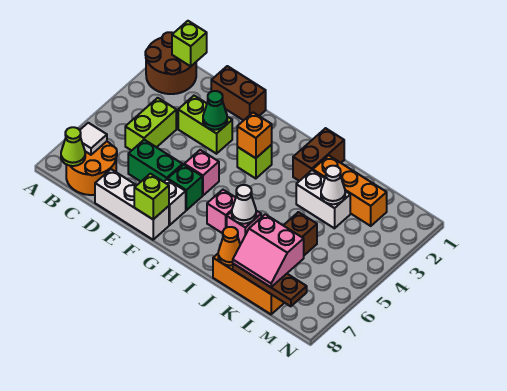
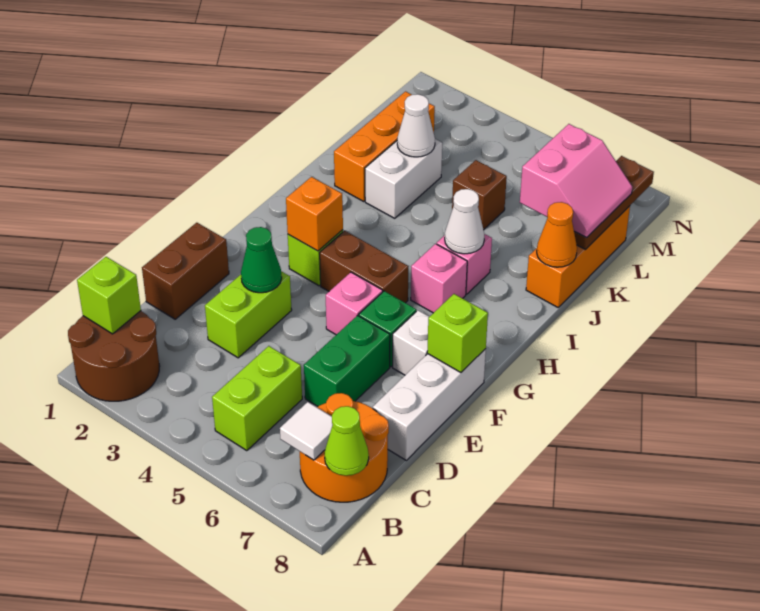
lime 1x2 brick [125,98,176,151] -> lime 1x2 brick turned to [212,346,302,451]
brown 1x2 brick [293,128,344,181] -> brown 1x2 brick moved to [320,231,409,303]

